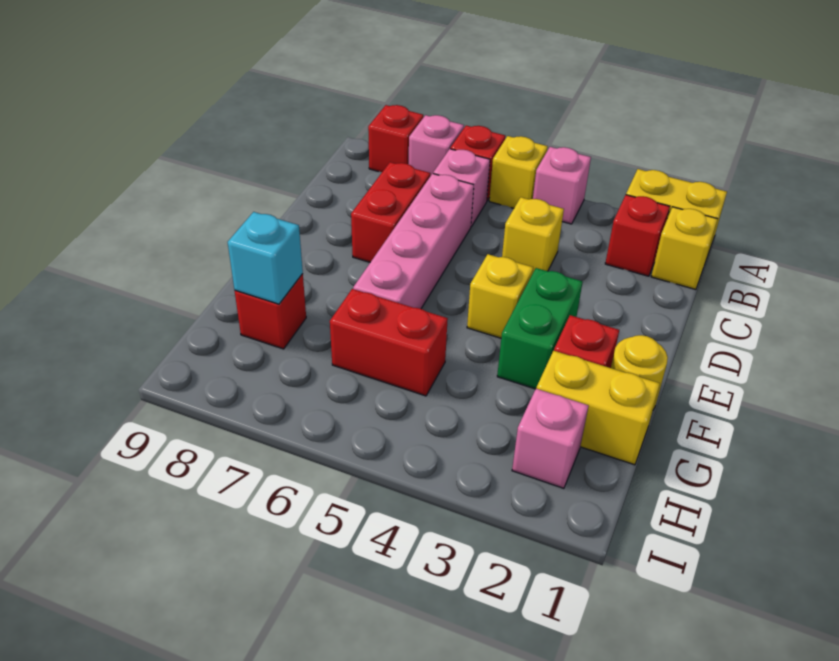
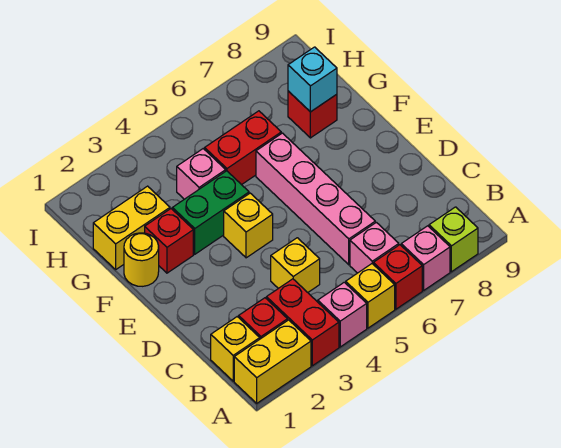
red 1x1 brick [368,105,423,172] -> lime 1x1 brick [429,207,478,272]
red 1x2 brick [351,162,430,262] -> red 1x2 brick moved to [266,279,339,366]
green 1x2 brick [497,268,582,389] -> green 1x2 brick turned to [172,171,249,254]
pink 1x1 brick [512,389,589,488] -> pink 1x1 brick moved to [177,149,226,199]

